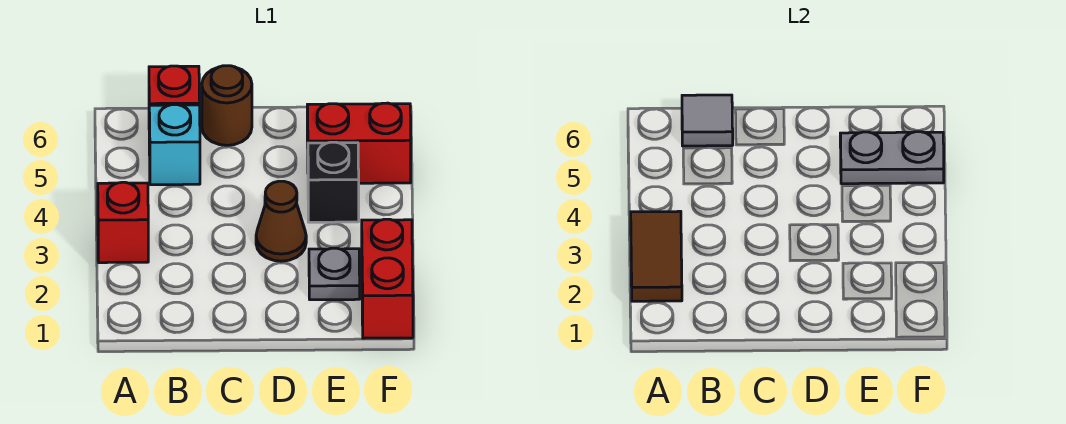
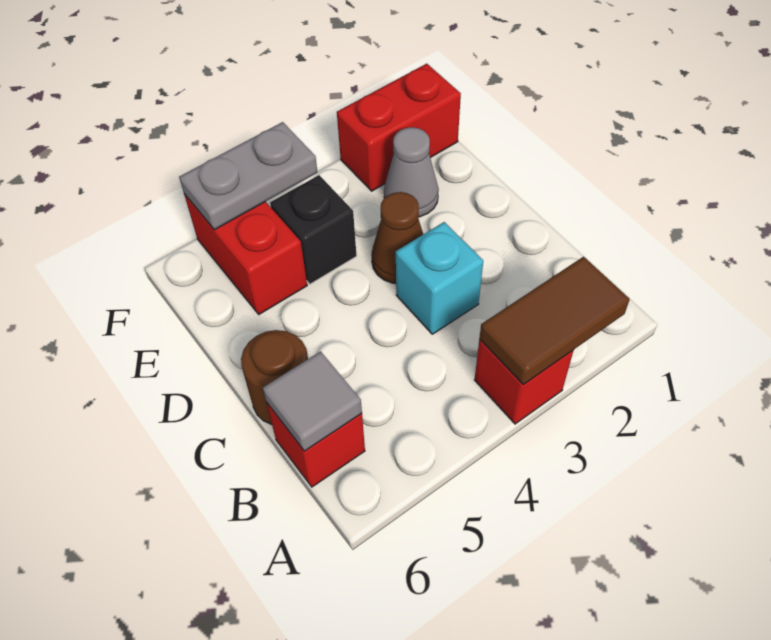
cyan 1x1 brick [149,105,200,185] -> cyan 1x1 brick moved to [396,222,483,334]
grey 1x1 plate [309,248,360,300] -> grey 1x1 cone [384,127,439,217]
grey 1x2 plate [840,132,944,184] -> grey 1x2 plate turned to [179,122,317,230]

